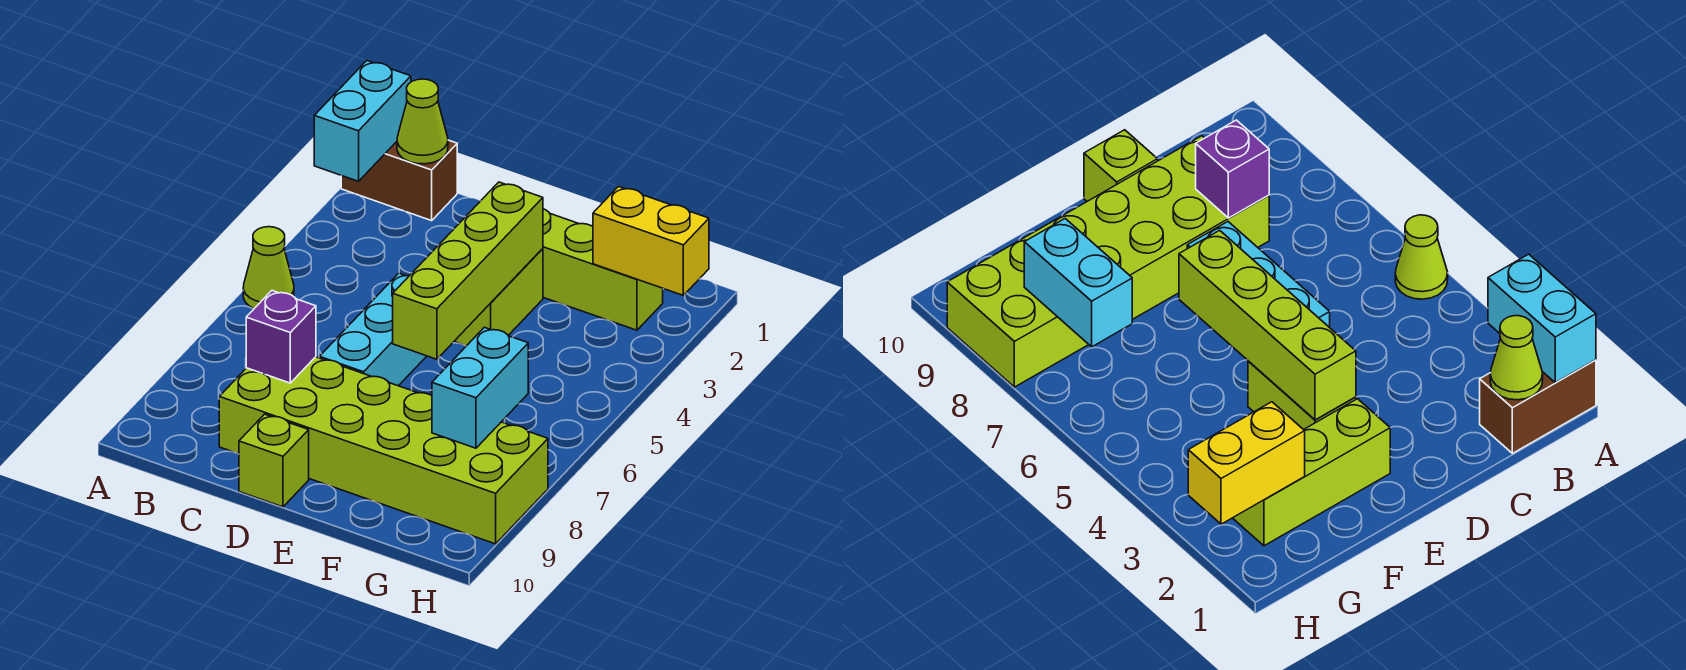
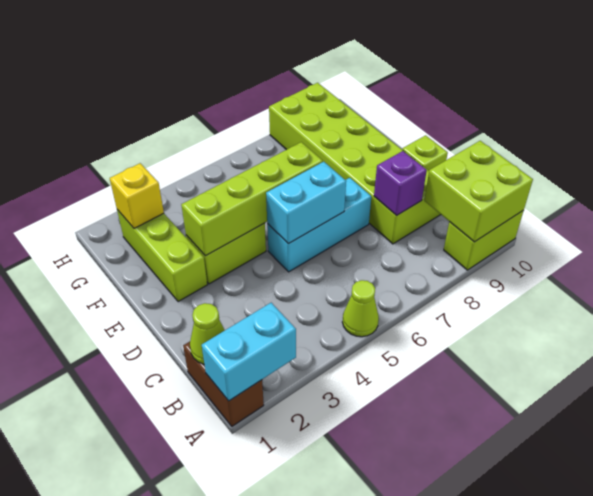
none -> lime 1x2 brick [444,210,524,270]
none -> lime 2x2 brick [424,141,533,242]
yellow 1x2 brick [593,187,709,295] -> yellow 1x1 brick [110,163,164,228]
cyan 1x2 brick [432,327,528,448] -> cyan 1x2 brick moved to [266,162,346,244]

